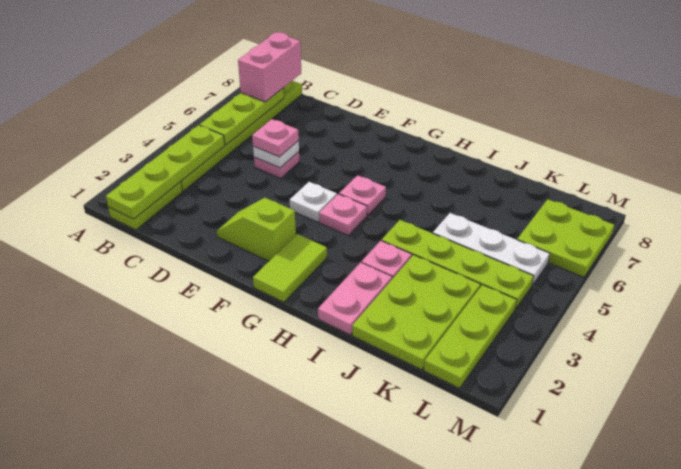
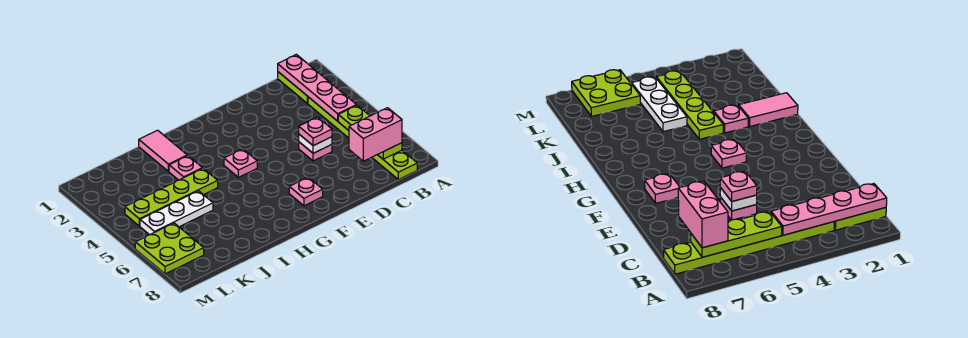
lime 1x4 plate [106,125,225,219] -> pink 1x4 plate [278,54,356,121]
pink 1x2 brick [238,32,301,102] -> pink 1x2 brick turned to [349,108,402,161]
lime 1x2 slope [217,198,296,261] -> none
white 1x1 plate [290,182,337,222] -> none
lime 1x2 tile [253,234,327,302] -> none
pink 1x1 plate [339,175,386,215] -> pink 1x1 plate moved to [289,177,323,206]
pink 1x2 plate [318,263,392,335] -> pink 1x2 tile [139,130,187,171]
lime 2x3 plate [352,255,481,370] -> none
lime 1x3 plate [424,285,517,388] -> none

